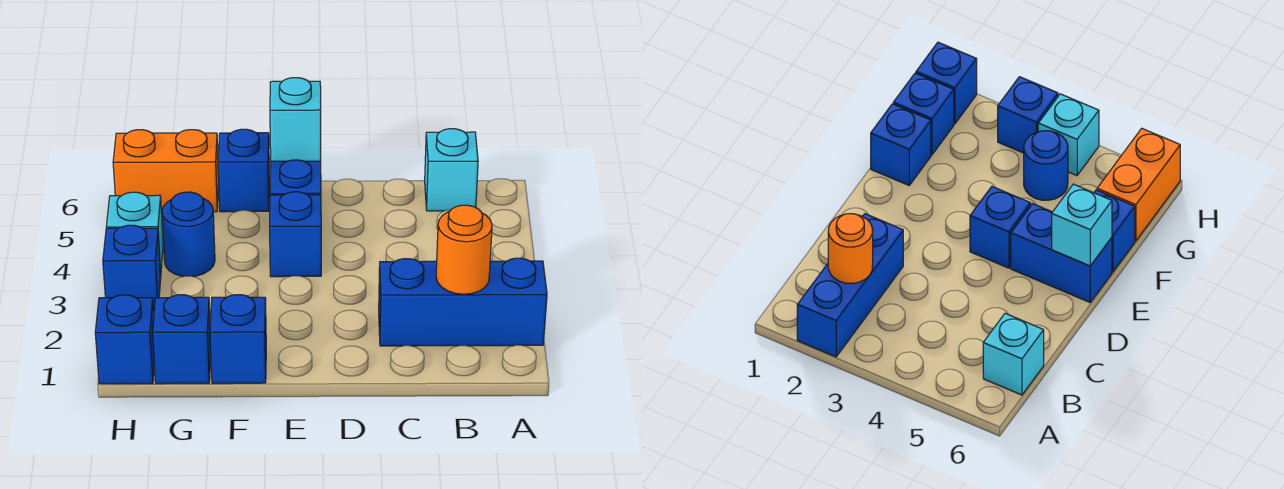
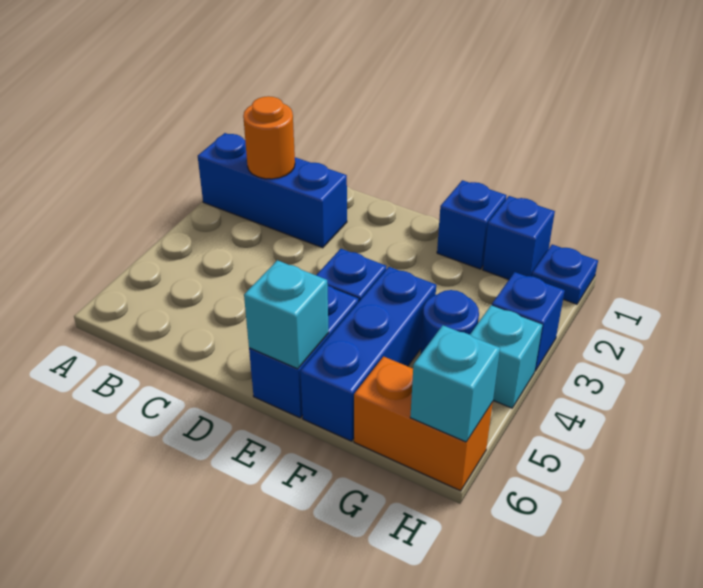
cyan 1x1 brick [425,129,478,211] -> cyan 1x1 brick moved to [410,325,500,442]
blue 1x1 brick [218,129,270,212] -> blue 1x3 brick [300,267,436,441]
blue 1x1 brick [95,295,154,384] -> blue 1x1 plate [532,245,598,304]

